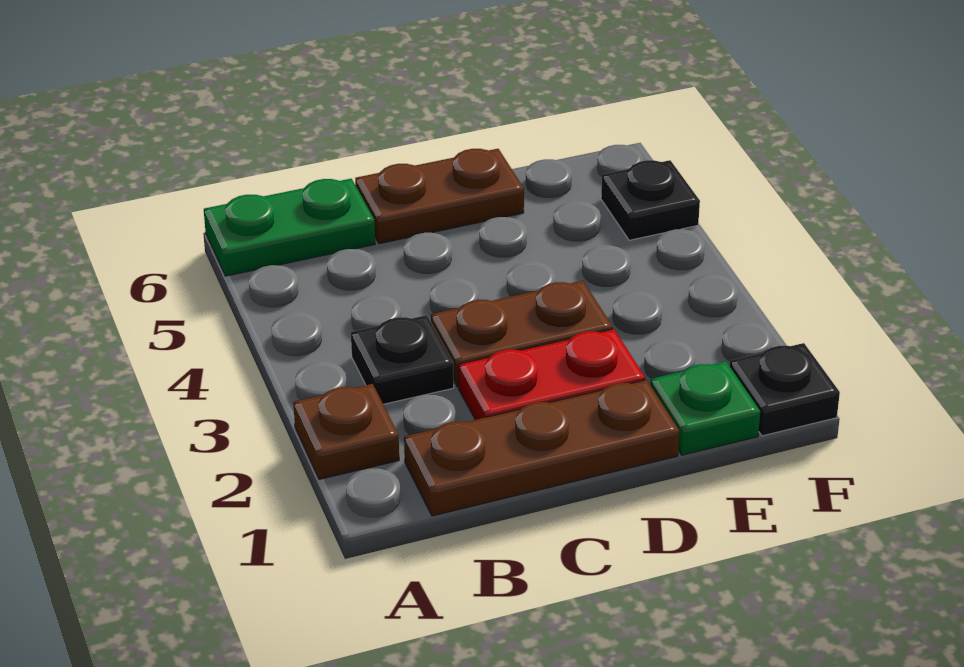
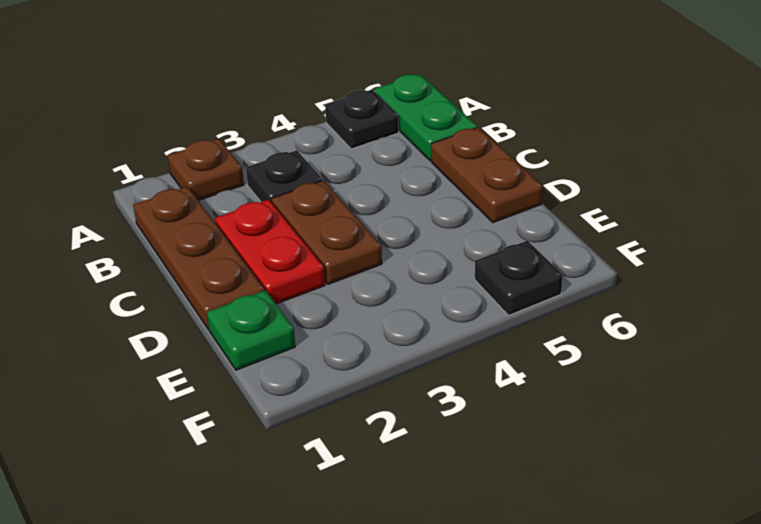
black 1x1 plate [730,343,840,436] -> black 1x1 plate moved to [325,90,399,149]

